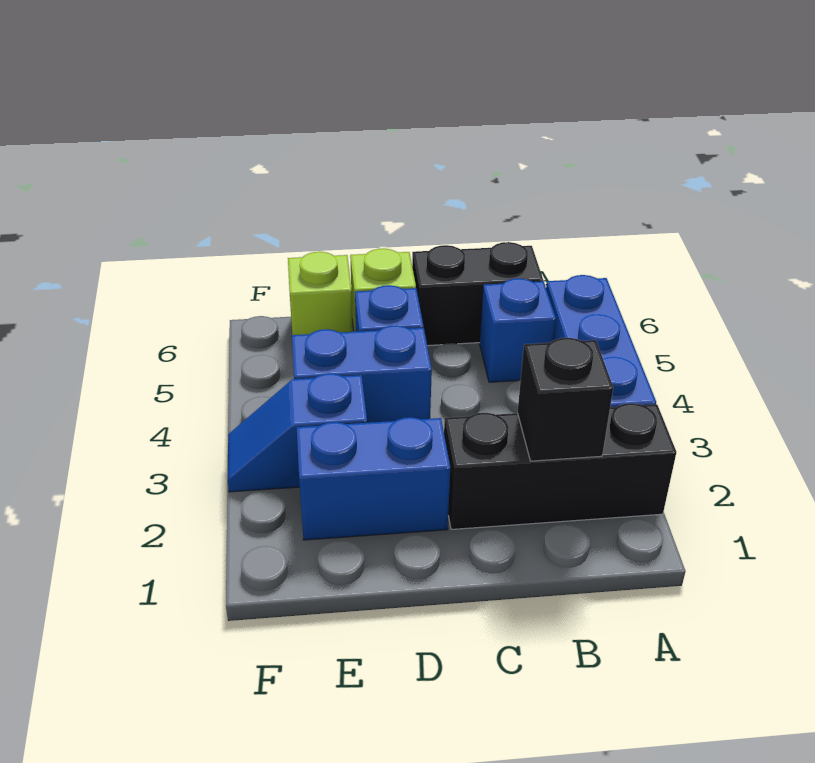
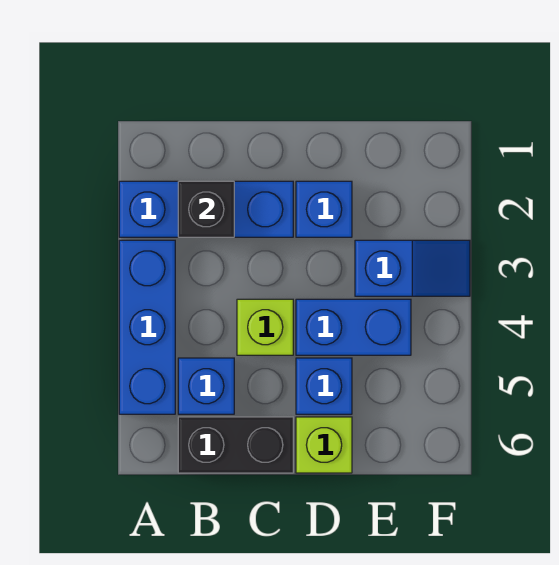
black 1x3 brick [444,403,676,529] -> blue 1x3 brick [119,181,293,237]
blue 1x2 brick [297,417,450,540] -> blue 1x1 brick [296,181,352,237]
lime 1x1 brick [288,252,353,335] -> lime 1x1 brick moved to [237,299,293,355]

